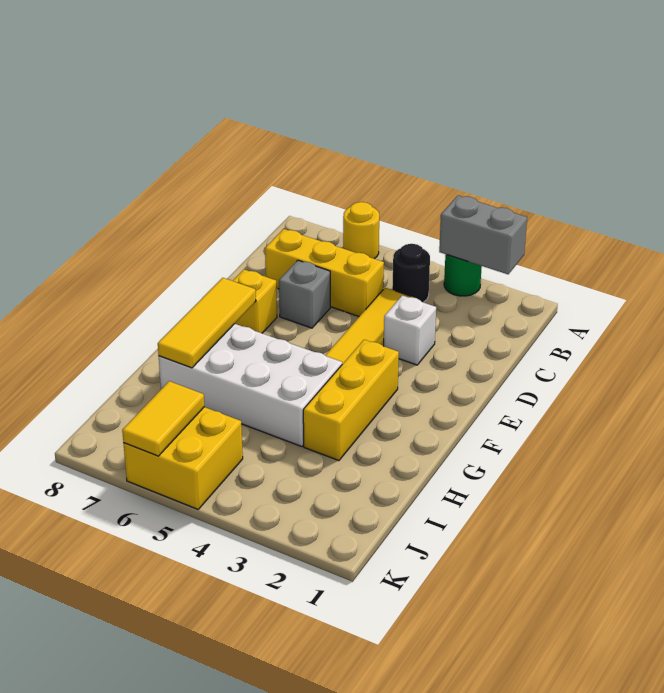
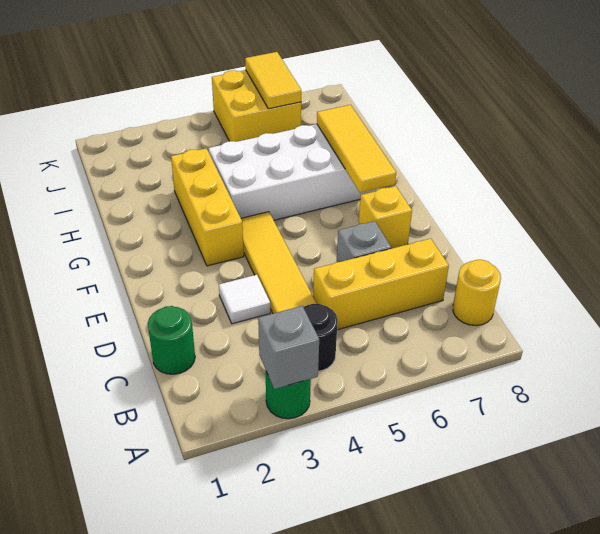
grey 1x2 brick [439,196,527,274] -> grey 1x1 brick [258,306,319,389]
yellow 1x1 round brick [343,202,379,259] -> yellow 1x1 round brick moved to [453,260,501,326]
none -> green 1x1 round brick [148,306,195,374]
white 1x1 brick [384,295,436,365] -> white 1x1 tile [219,275,270,324]

